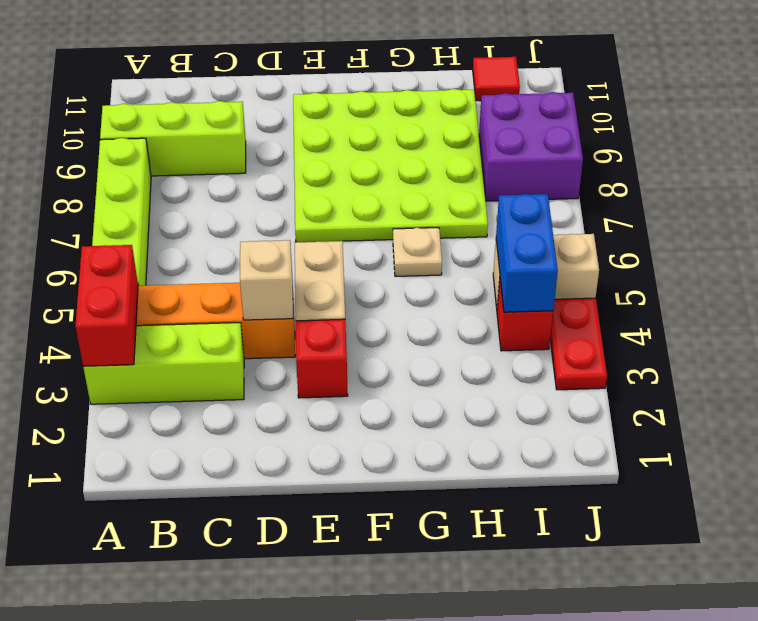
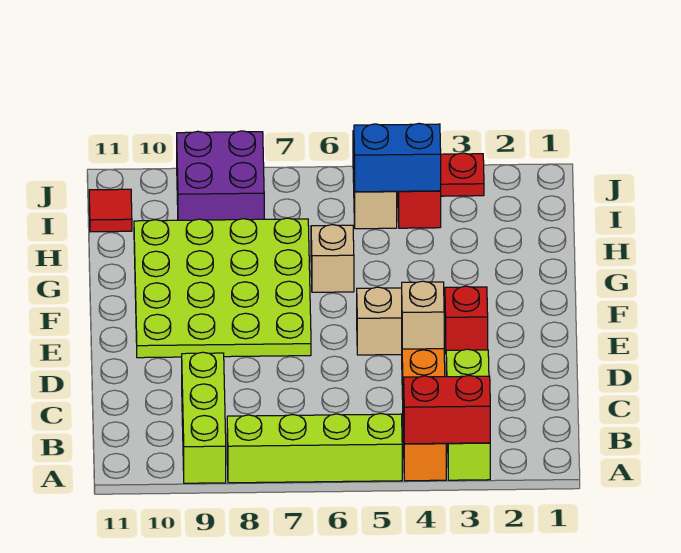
tan 1x1 plate [393,228,442,276] -> tan 1x1 brick [311,225,354,292]

